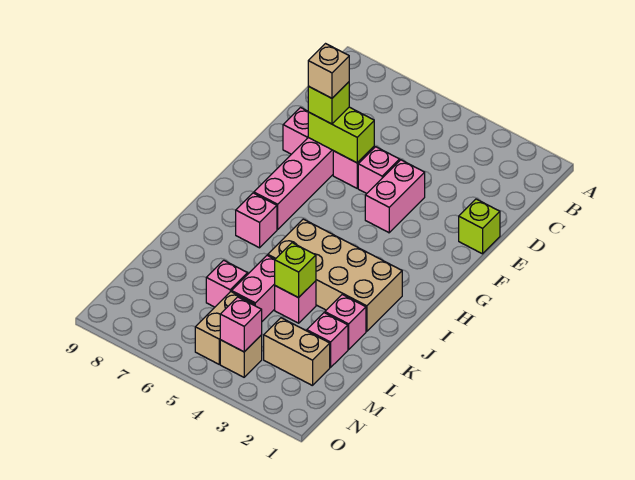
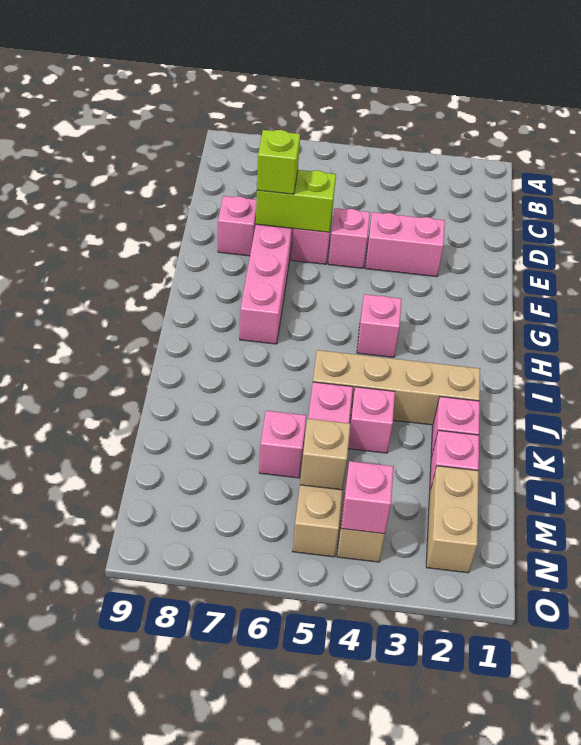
lime 1x1 brick [459,199,500,254] -> none
pink 1x2 brick [365,160,425,233] -> pink 1x2 brick turned to [365,212,445,277]
tan 1x1 brick [308,44,349,98] -> tan 1x1 brick moved to [300,419,350,490]
tan 2x4 brick [268,219,402,331] -> tan 1x4 brick [313,350,480,425]
pink 1x1 brick [236,193,277,248] -> pink 1x1 brick moved to [357,294,402,357]
lime 1x1 brick [275,243,316,298] -> none
tan 1x2 brick [264,318,330,386] -> tan 1x2 brick turned to [426,466,479,573]

